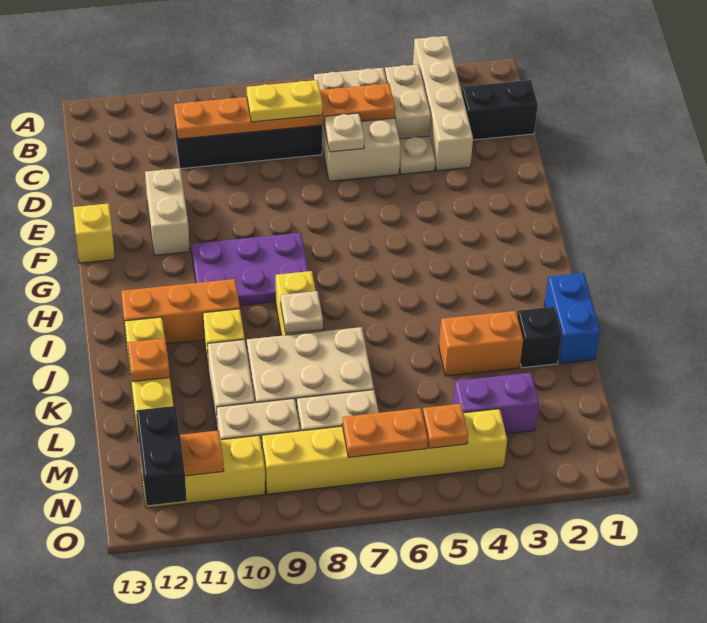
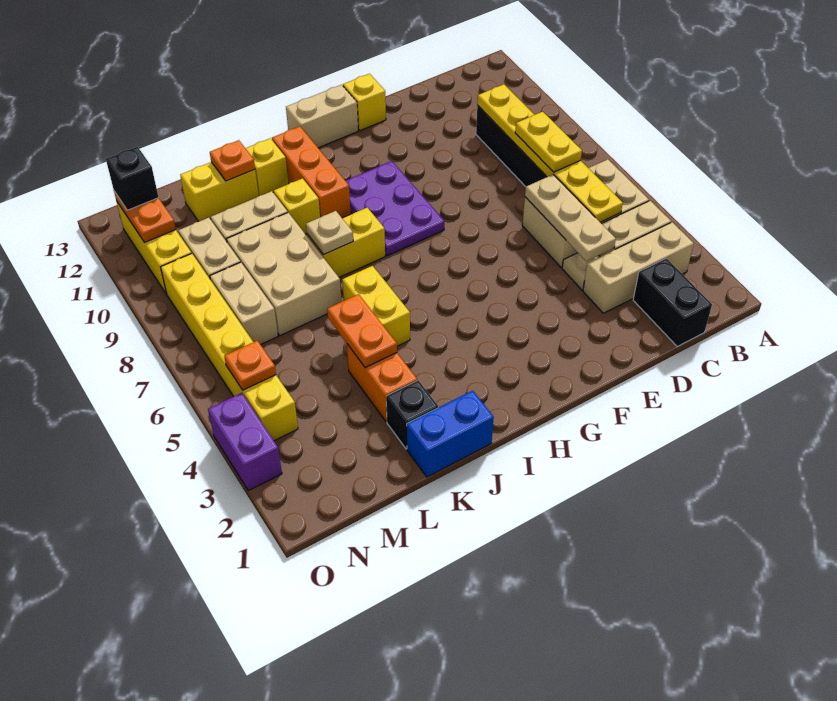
tan 1x4 brick [413,36,473,171] -> tan 1x3 brick [583,222,694,313]
orange 1x6 plate [174,83,395,139] -> yellow 1x6 plate [477,84,623,222]
tan 1x1 plate [324,113,365,152] -> tan 1x3 plate [525,175,616,261]
tan 1x2 brick [145,168,190,256] -> tan 1x2 brick moved to [286,85,358,148]
none -> yellow 1x2 brick [342,266,410,346]
purple 1x2 brick [453,373,539,434] -> purple 1x2 brick moved to [208,393,282,491]
orange 1x2 plate [342,408,428,457] -> orange 1x2 plate moved to [327,294,397,367]
black 1x2 brick [136,406,187,505] -> black 1x1 brick [106,147,159,210]

